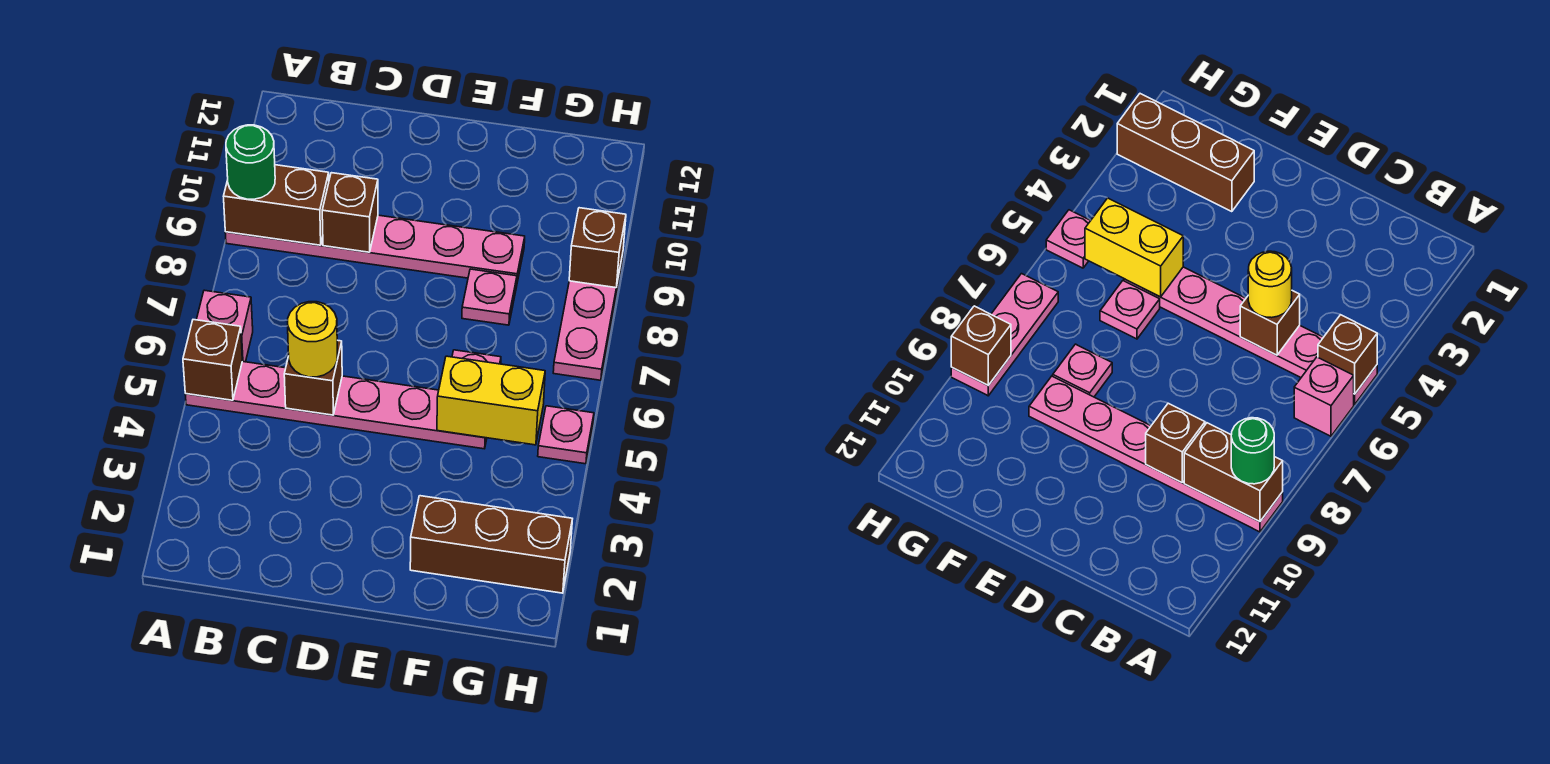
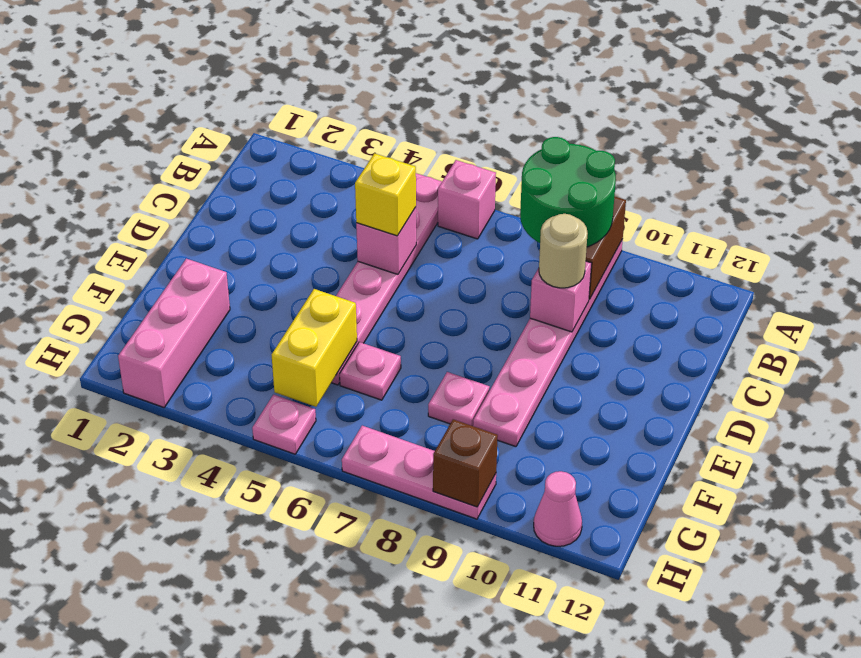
brown 1x1 brick [183,320,242,400] -> none
green 1x1 round brick [226,125,275,199] -> green 2x2 round brick [520,137,616,247]
brown 1x1 brick [284,340,342,415] -> pink 1x1 brick [356,207,416,274]
yellow 1x1 round brick [288,302,337,377] -> yellow 1x1 brick [355,153,416,236]
brown 1x1 brick [322,173,378,252] -> pink 1x1 brick [530,261,592,332]
none -> tan 1x1 round brick [539,214,588,288]
brown 1x3 brick [410,496,572,593] -> pink 1x3 brick [118,259,230,407]
none -> pink 1x1 cone [534,471,582,546]

